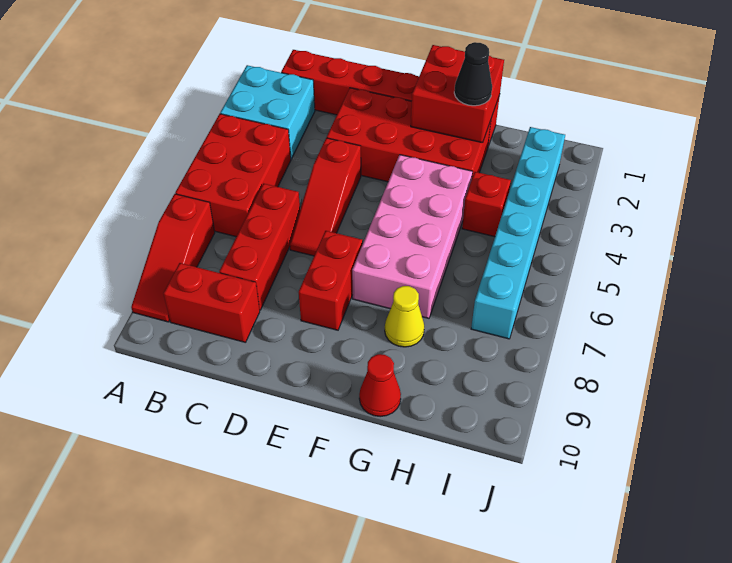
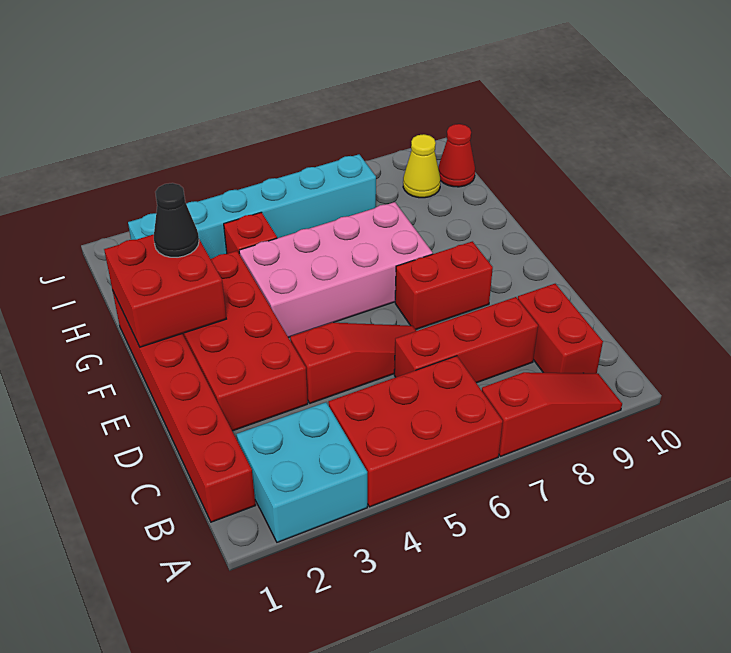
yellow 1x1 cone [385,286,424,347] -> yellow 1x1 cone moved to [403,134,440,198]
red 1x1 cone [359,354,401,417] -> red 1x1 cone moved to [438,124,475,187]

